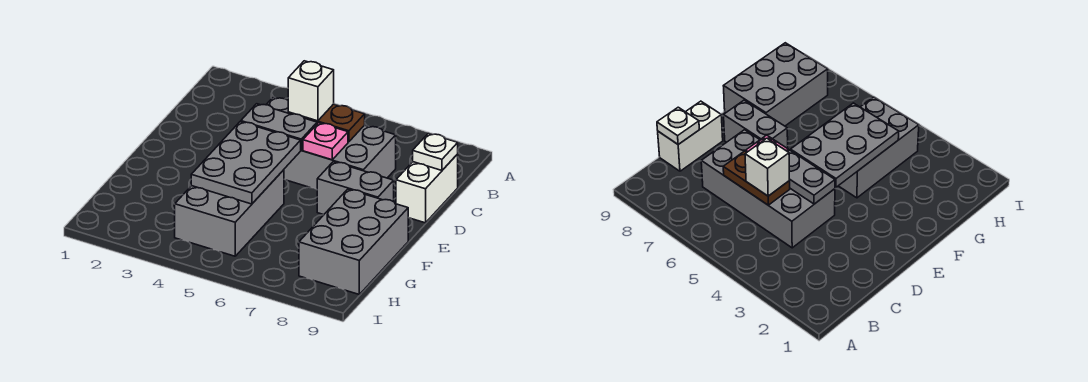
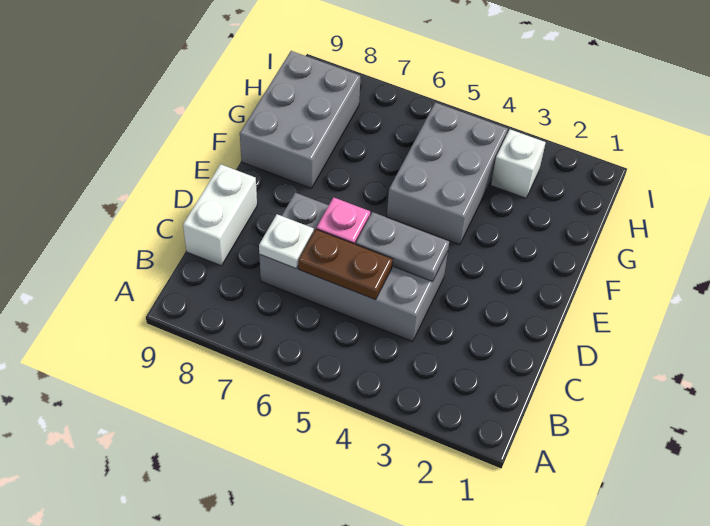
white 1x1 brick [288,61,334,121] -> white 1x1 brick moved to [491,129,546,198]
white 1x1 plate [413,133,458,170] -> white 1x1 plate moved to [259,214,314,268]
grey 2x3 plate [191,122,301,204] -> none
grey 1x2 brick [317,162,394,215] -> none

